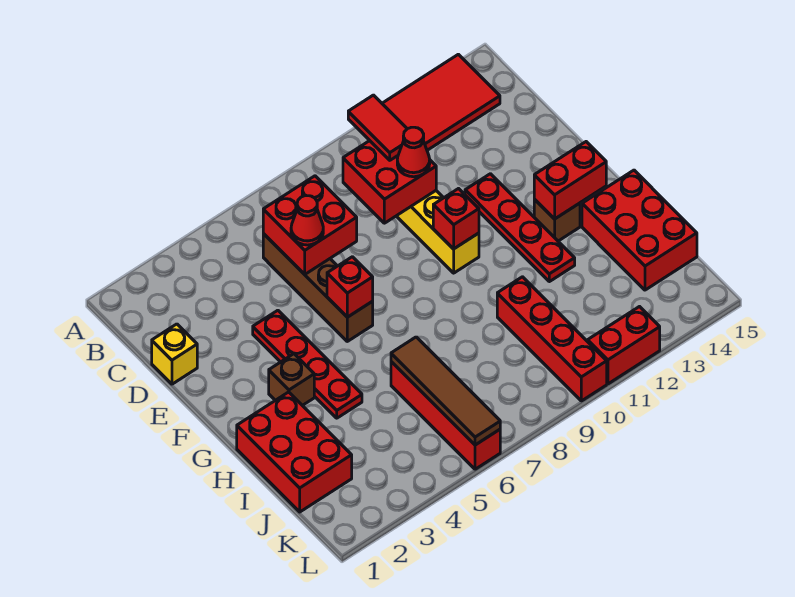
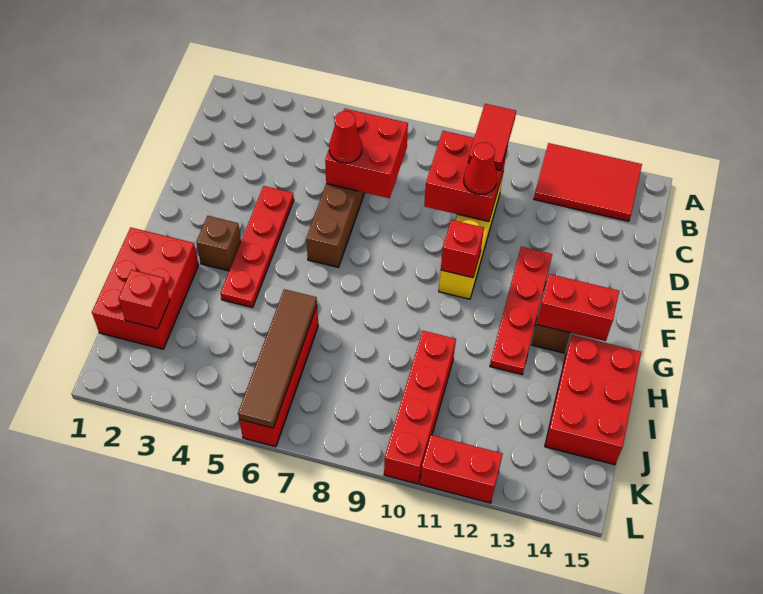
yellow 1x1 brick [152,324,197,384] -> none
red 1x1 brick [327,257,373,317] -> red 1x1 brick moved to [118,270,170,329]

